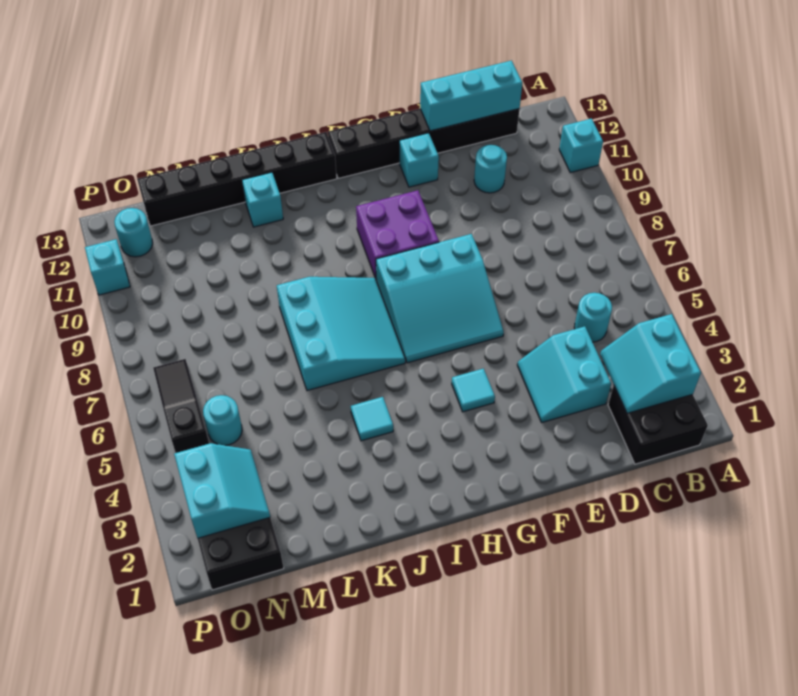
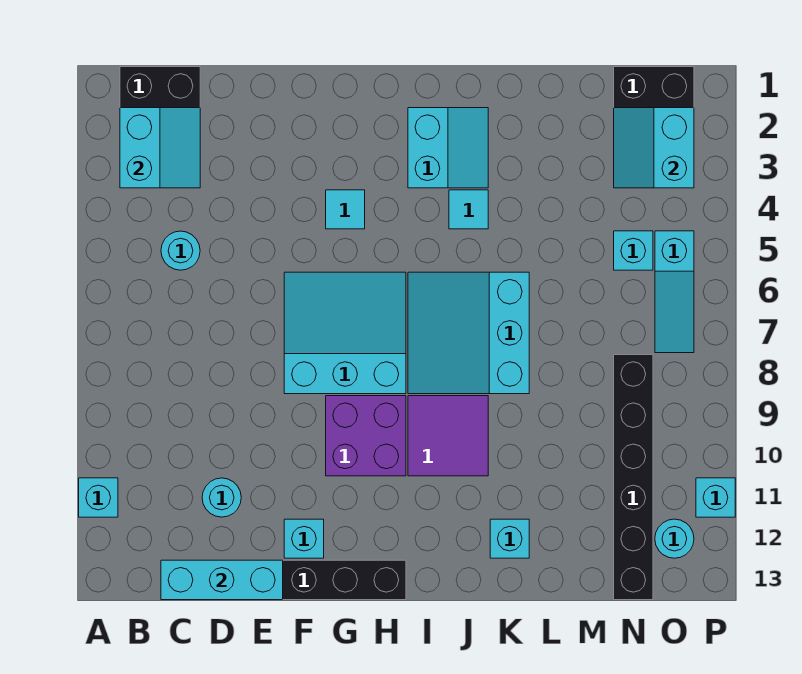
cyan 2x2 slope [517,326,611,423] -> cyan 2x2 slope moved to [408,108,488,188]
none -> purple 2x2 tile [408,396,488,476]
black 1x6 brick [137,132,337,226] -> black 1x6 brick turned to [614,355,653,600]
cyan 1x1 round brick [203,395,242,445] -> cyan 1x1 brick [614,231,653,270]
black 1x3 slope [153,359,209,453] -> cyan 1x3 slope [655,231,694,353]

